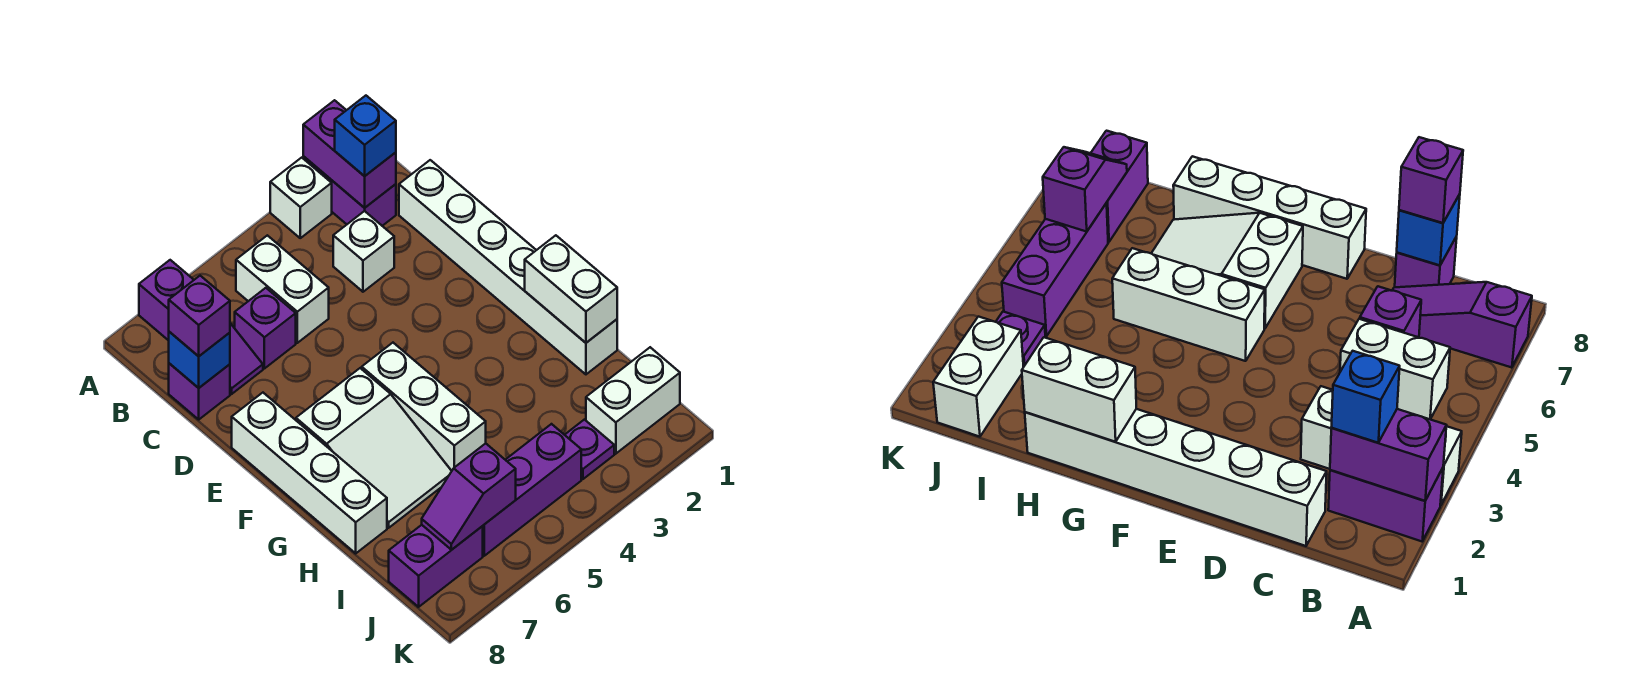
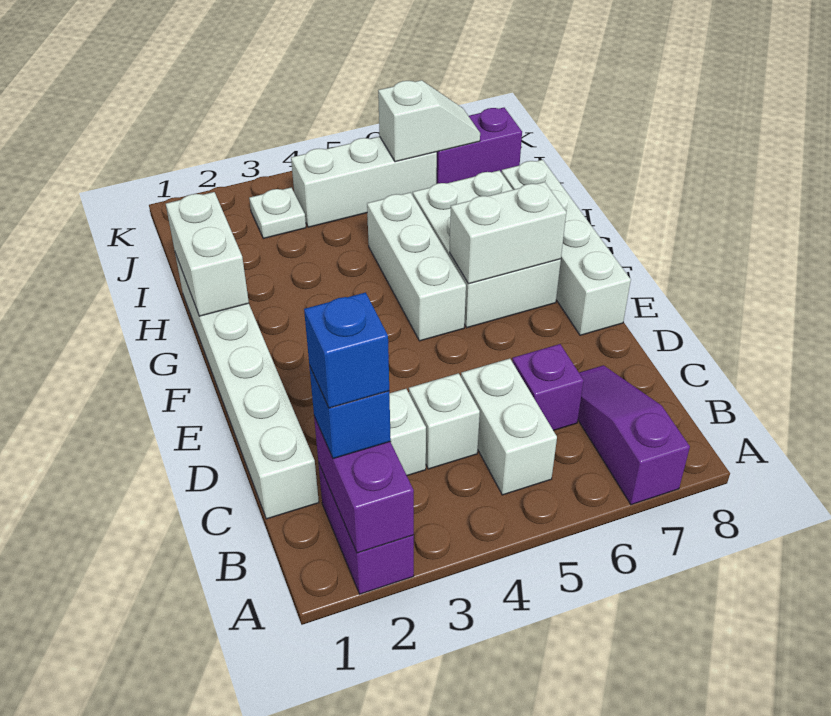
white 1x1 brick [270,158,332,238] -> white 1x1 brick moved to [409,373,480,469]
purple 1x1 brick [169,363,230,419] -> none
blue 1x1 brick [169,332,230,388] -> blue 1x1 brick moved to [304,293,389,408]
purple 1x1 brick [169,276,230,356] -> none
white 2x3 slope [296,368,452,528] -> white 2x3 brick [413,170,561,328]
white 1x2 brick [586,347,680,454] -> white 1x2 brick moved to [450,182,566,284]
purple 1x1 plate [565,420,614,479] -> white 1x1 plate [249,188,306,238]
purple 1x3 brick [483,424,581,556] -> white 1x3 brick [291,137,437,227]
purple 1x2 slope [422,443,516,550] -> white 1x2 slope [378,80,480,162]

